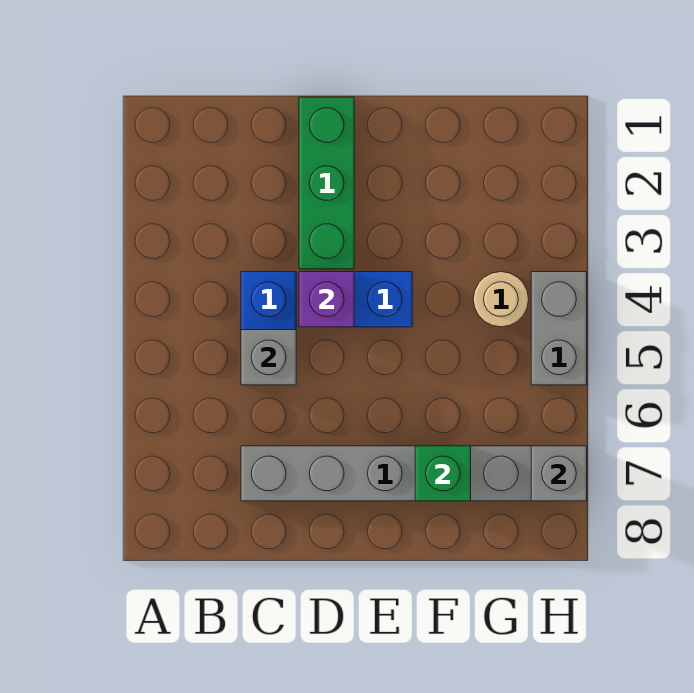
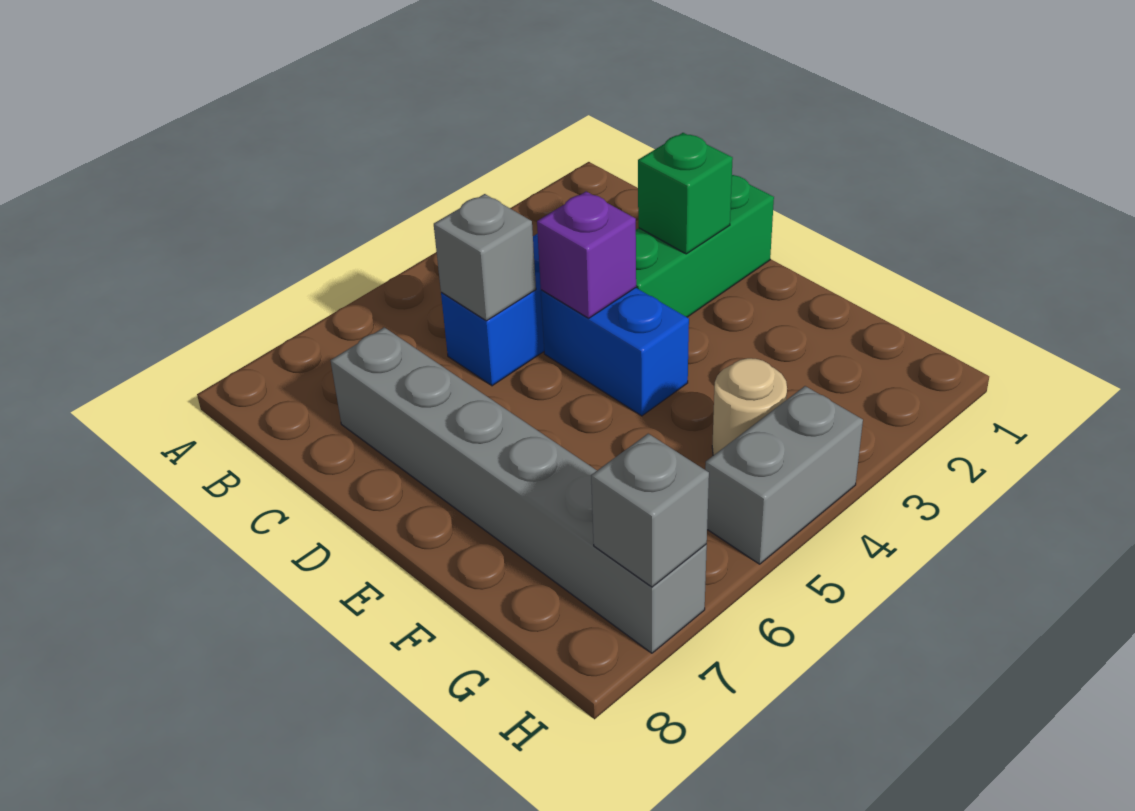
green 1x1 brick [415,446,471,501] -> green 1x1 brick moved to [638,133,733,254]

